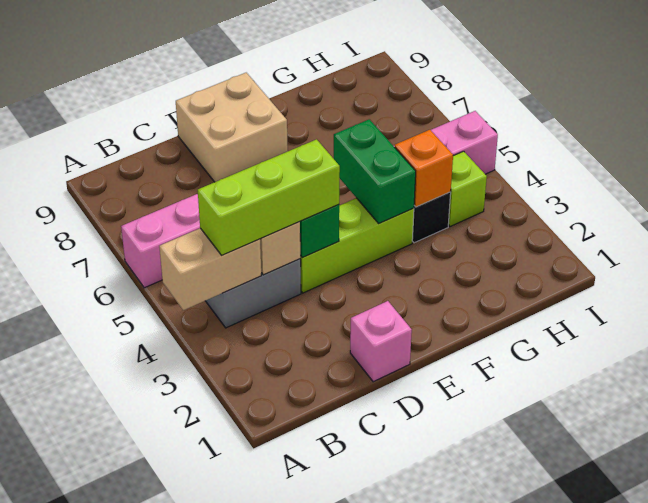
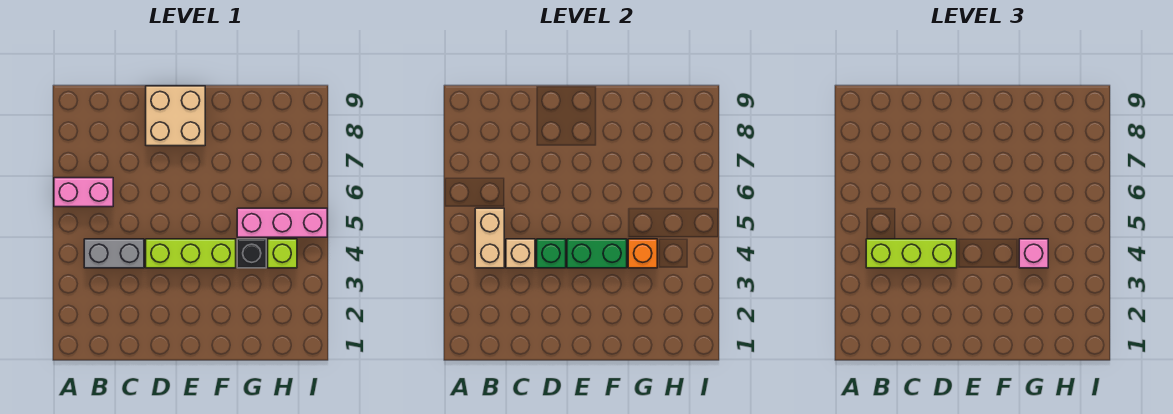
tan 1x2 brick [159,228,261,310] -> tan 1x2 brick turned to [475,208,504,268]
pink 1x1 brick [350,301,412,382] -> pink 1x1 brick moved to [1019,239,1048,268]
green 1x2 brick [334,119,416,223] -> green 1x2 brick turned to [567,239,627,268]

